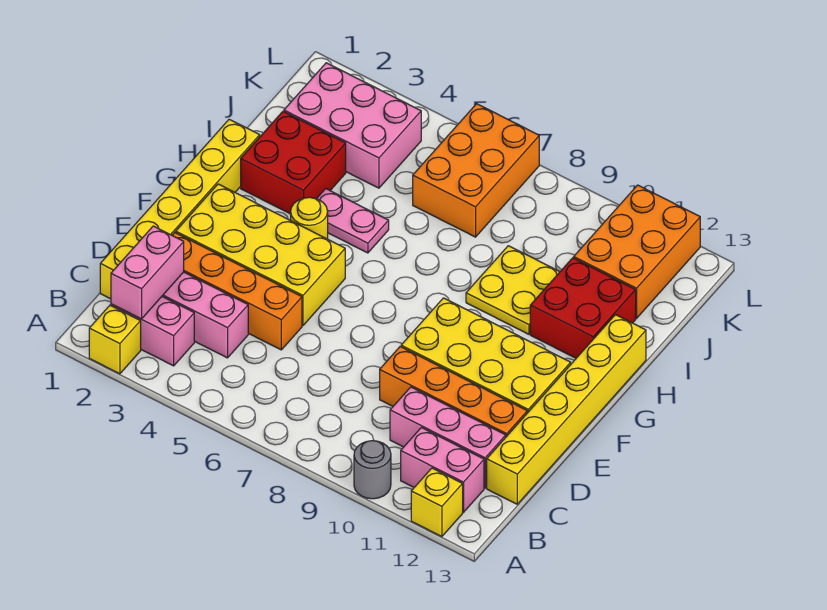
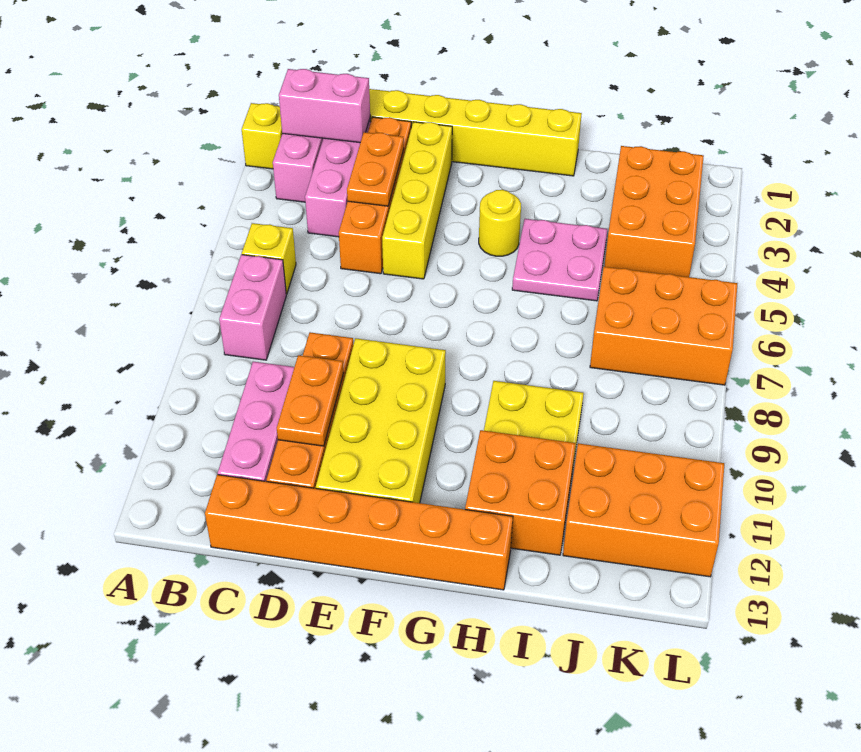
grey 1x1 round brick [354,440,391,499] -> none
yellow 1x1 brick [411,468,463,537] -> yellow 1x1 brick moved to [242,223,296,294]
pink 1x2 brick [401,428,484,512] -> pink 1x2 brick moved to [219,255,286,360]
yellow 1x6 brick [487,315,646,504] -> orange 1x6 brick [205,475,513,590]
none -> orange 1x2 plate [347,132,404,206]
none -> orange 1x2 plate [277,355,344,446]
yellow 2x4 brick [176,184,345,326] -> yellow 1x4 brick [382,122,452,279]
red 2x2 brick [241,111,346,214] -> none
pink 1x2 plate [317,189,389,253] -> pink 2x2 plate [512,219,607,301]
red 2x2 brick [530,258,636,358] -> orange 2x2 brick [465,430,576,555]
pink 2x3 brick [284,63,421,188] -> orange 2x3 brick [604,146,704,277]

